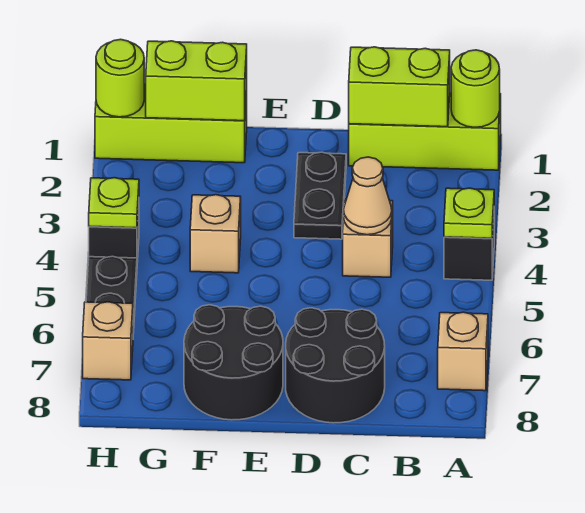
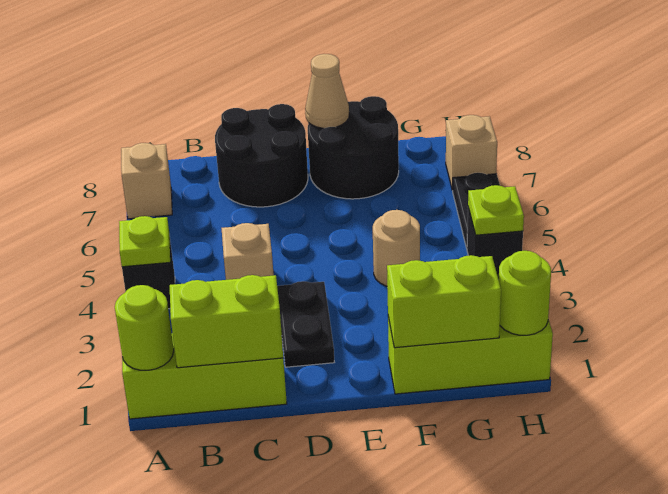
tan 1x1 cone [344,157,392,235] -> tan 1x1 cone moved to [305,54,349,128]
tan 1x1 brick [190,195,241,273] -> tan 1x1 round brick [373,210,420,286]

